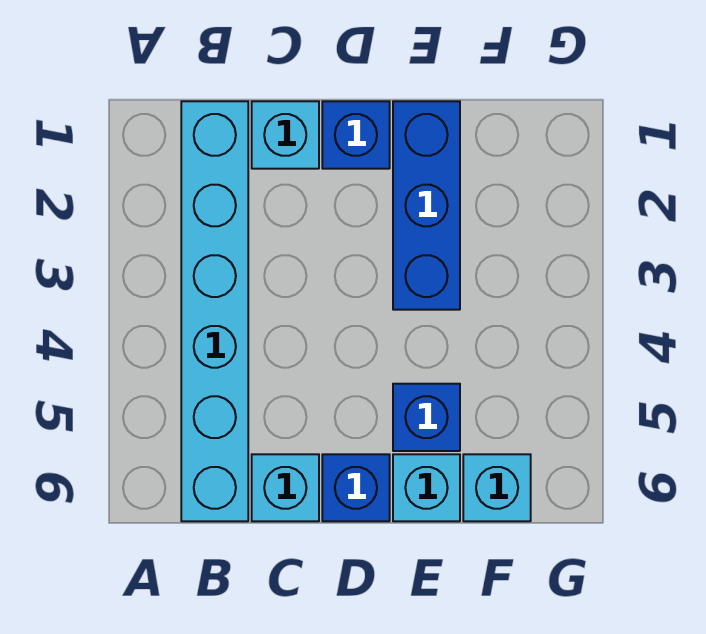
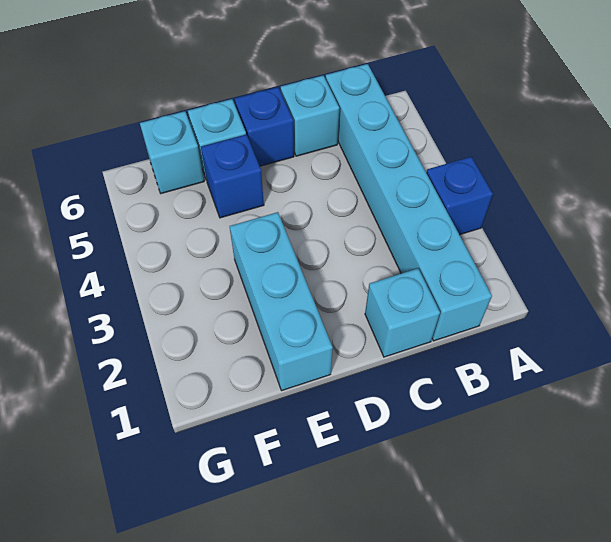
blue 1x1 brick [322,101,390,169] -> blue 1x1 brick moved to [426,157,493,235]
blue 1x3 brick [393,101,460,310] -> cyan 1x3 brick [230,212,333,391]

